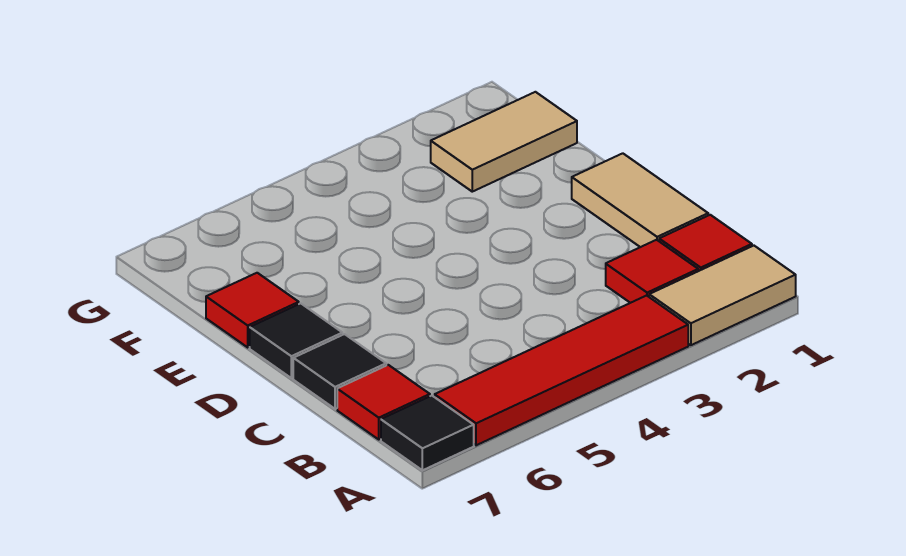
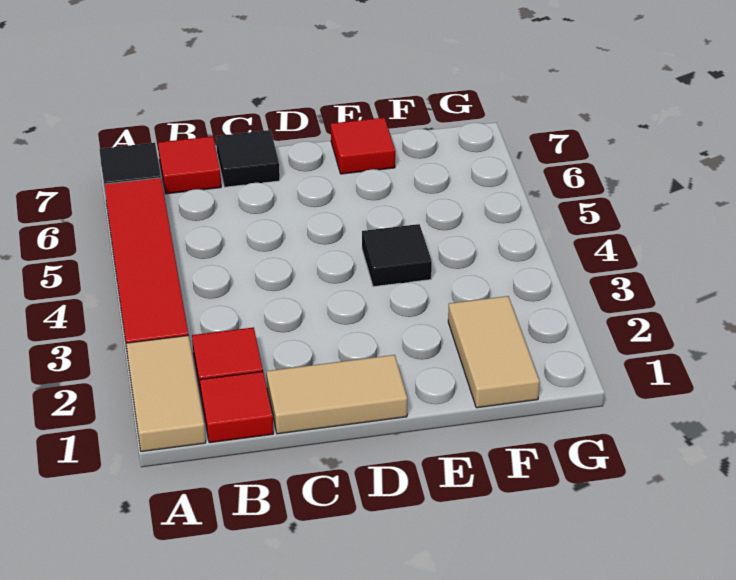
black 1x1 tile [250,303,342,378] -> black 1x1 tile moved to [362,224,432,287]

